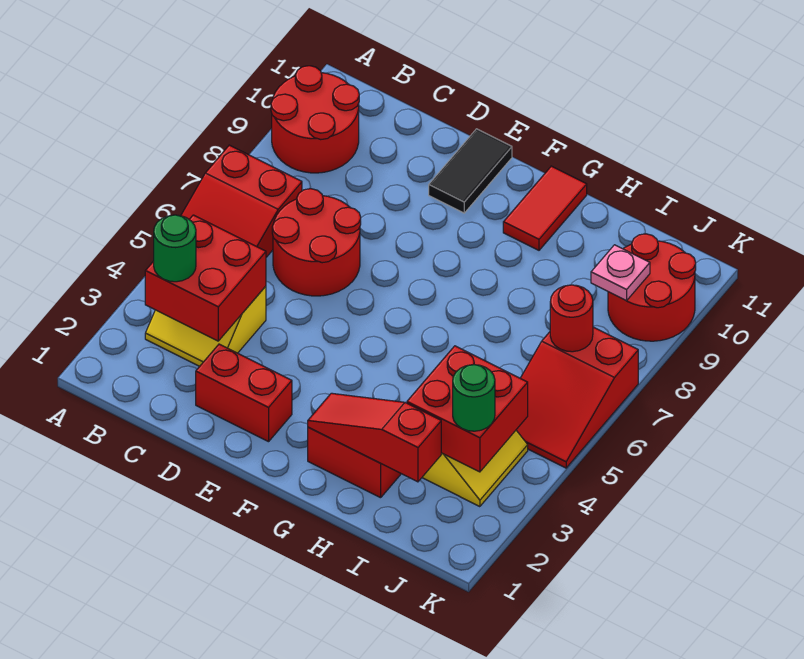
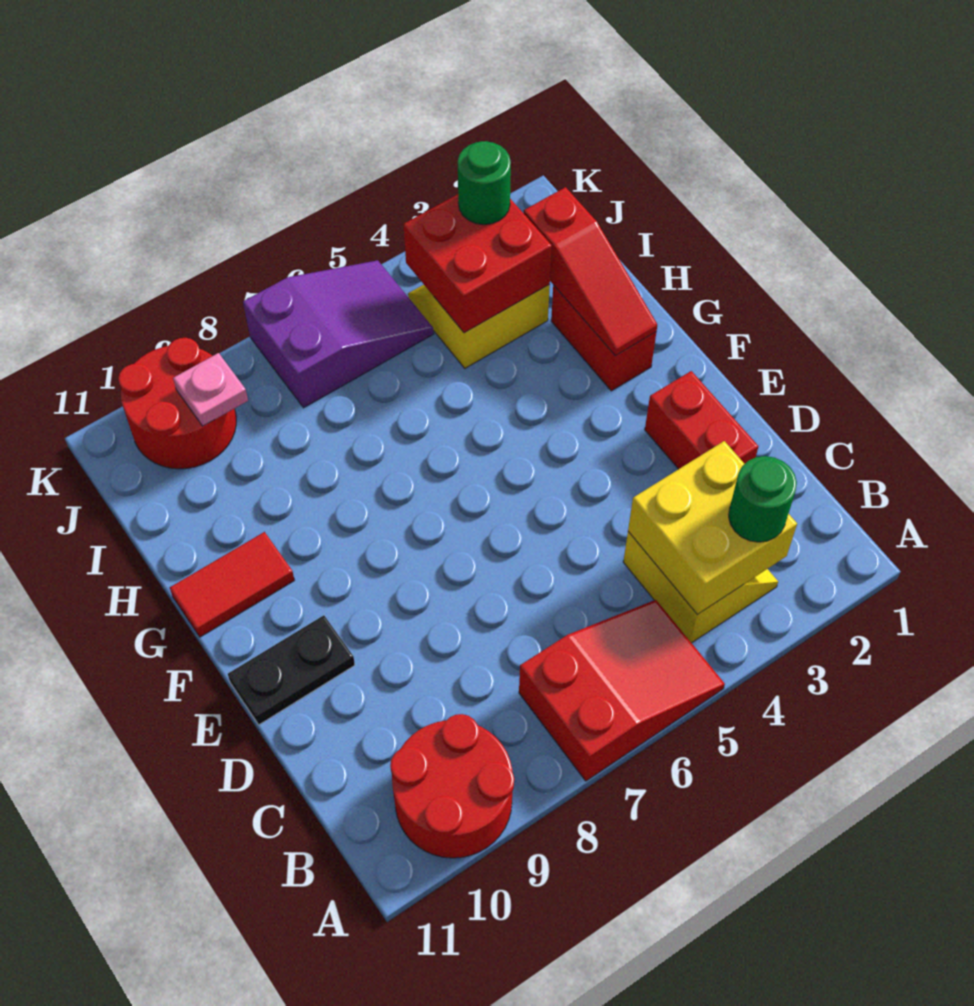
red 2x2 brick [145,215,266,341] -> yellow 2x2 brick [628,441,797,615]
red 2x2 round brick [272,189,361,296] -> none
black 1x2 tile [429,129,512,213] -> black 1x2 plate [228,615,355,725]
red 2x3 slope [516,327,638,468] -> purple 2x3 slope [243,260,434,408]
red 1x1 round brick [550,285,593,352] -> none

